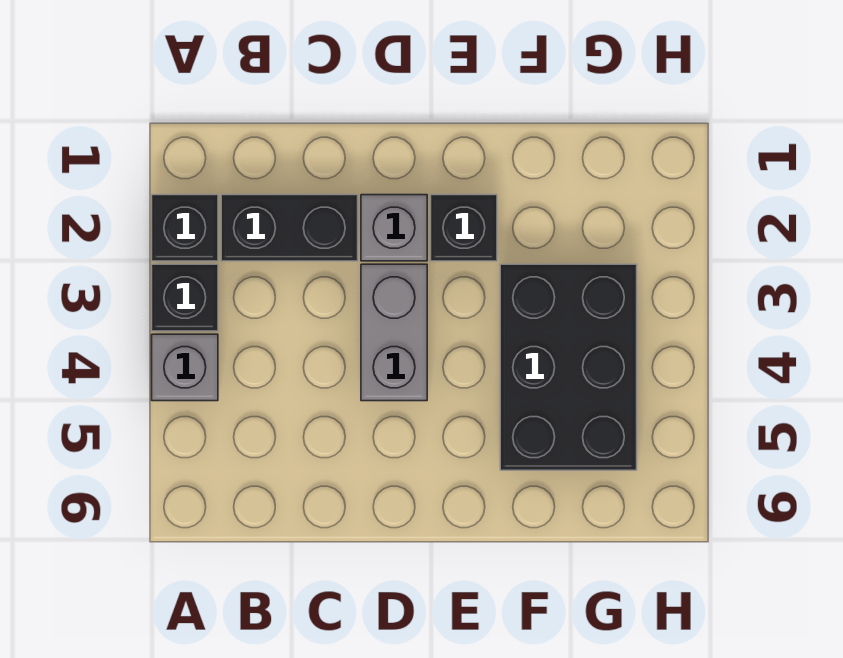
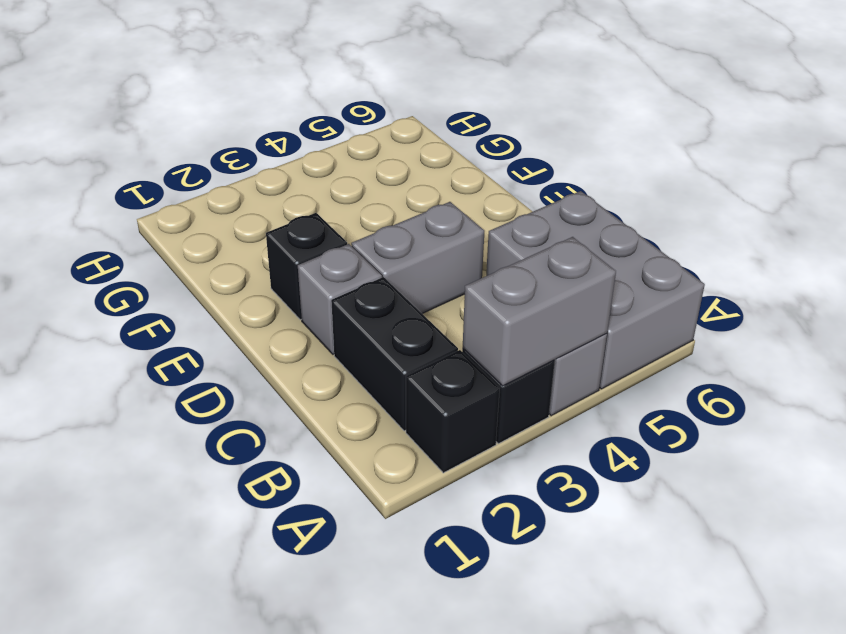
none -> grey 1x2 brick [463,237,616,386]
none -> grey 2x3 brick [486,191,705,389]
black 2x3 brick [500,264,637,470] -> none

